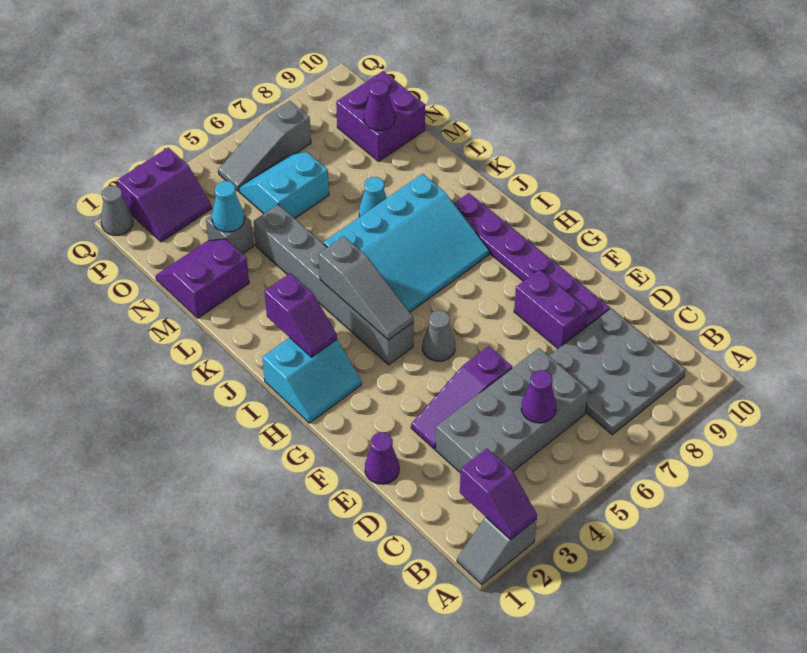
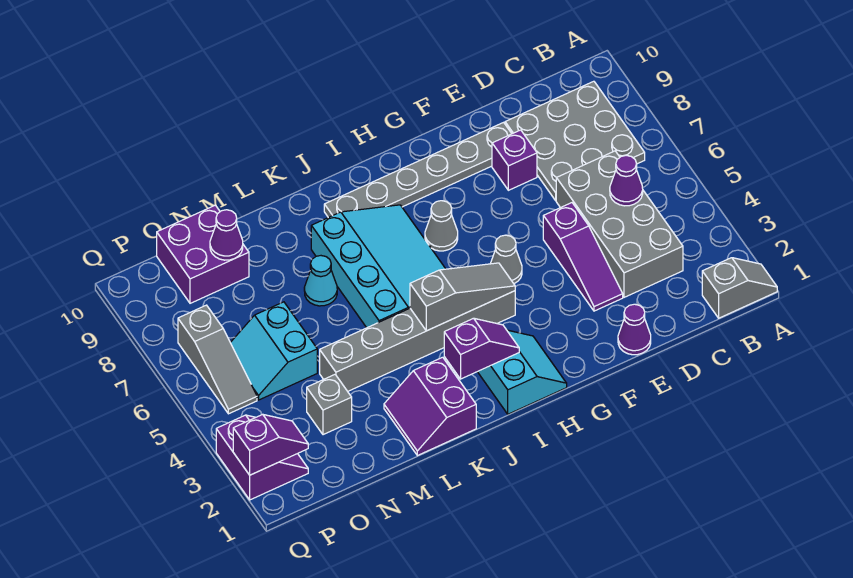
grey 1x2 slope [457,517,537,585] -> grey 1x2 slope turned to [702,258,777,318]
purple 1x2 slope [460,449,537,539] -> purple 1x2 slope moved to [233,414,308,475]
purple 1x2 brick [514,270,588,348] -> purple 1x1 brick [492,130,537,190]
purple 1x6 plate [454,193,609,328] -> grey 1x6 plate [324,122,512,218]
purple 2x2 slope [156,239,249,318] -> purple 2x2 slope moved to [384,357,476,456]
cyan 1x1 cone [212,181,245,232] -> none
grey 1x1 cone [101,186,133,235] -> grey 1x1 cone moved to [425,201,458,251]

